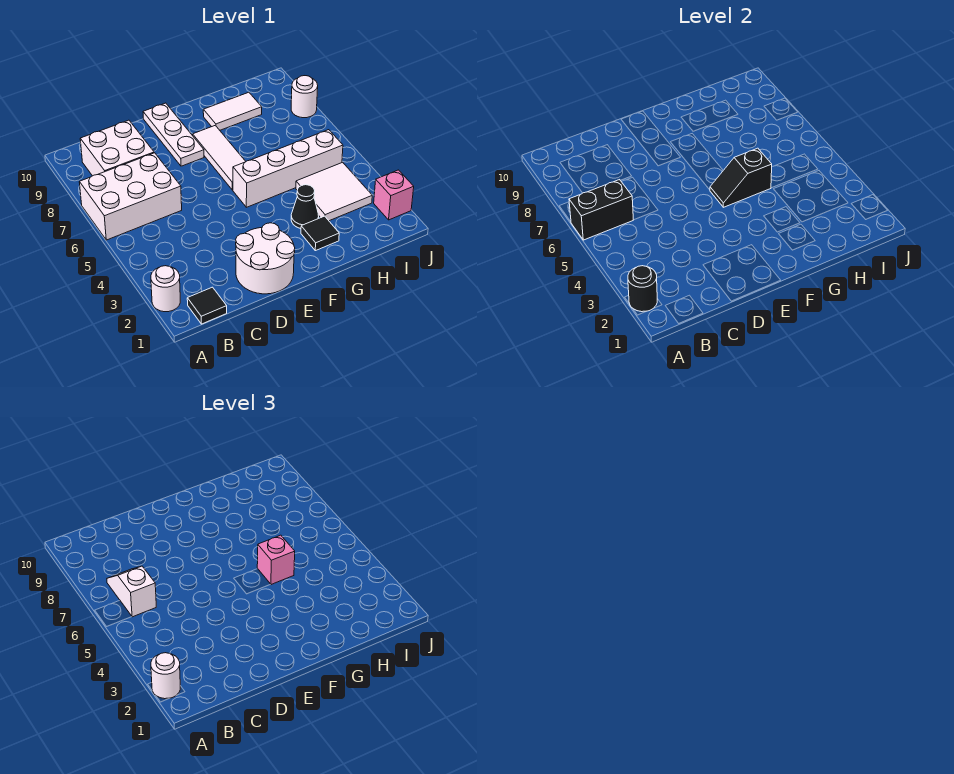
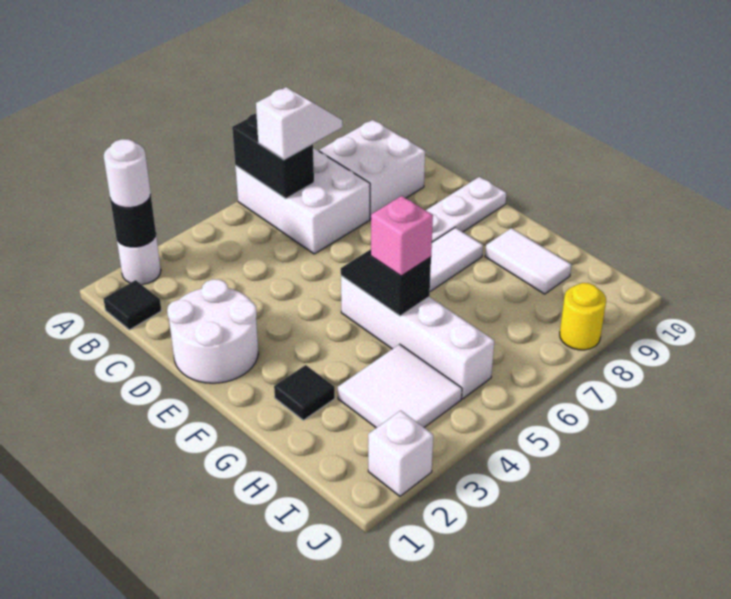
black 1x1 cone [291,185,319,229] -> none
pink 1x1 brick [374,170,414,220] -> white 1x1 brick [368,411,433,496]
white 1x1 round brick [291,76,318,118] -> yellow 1x1 round brick [560,283,606,350]

